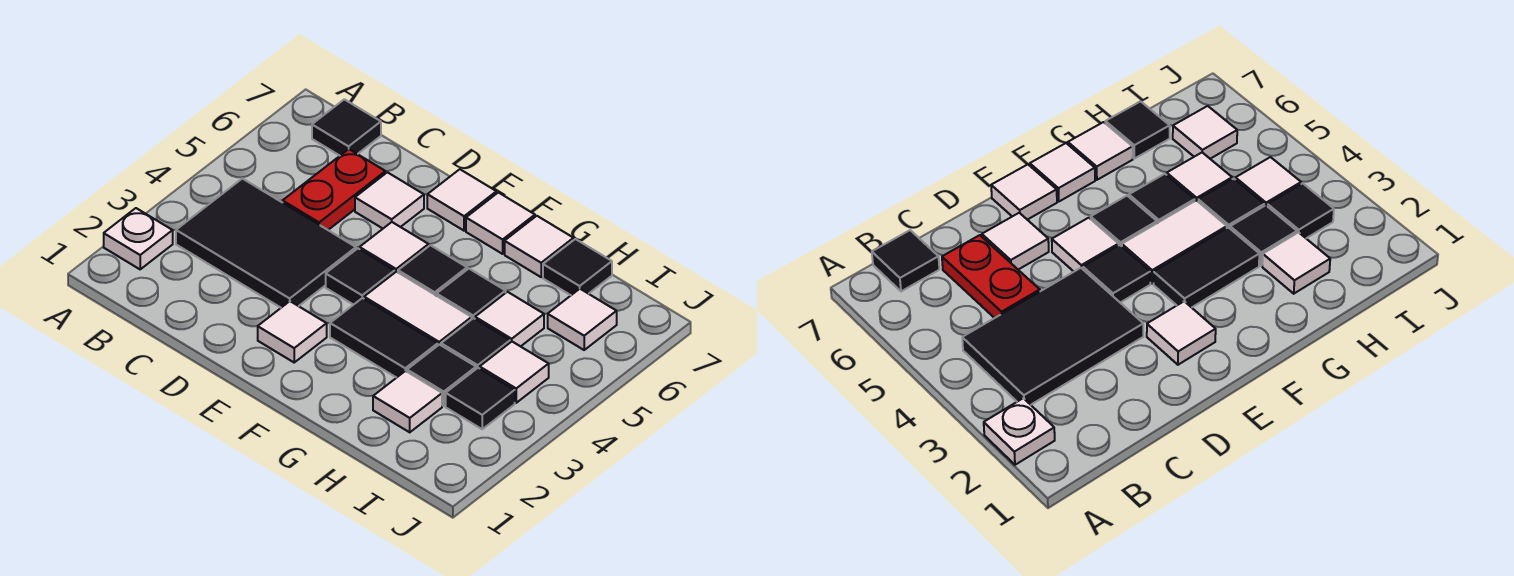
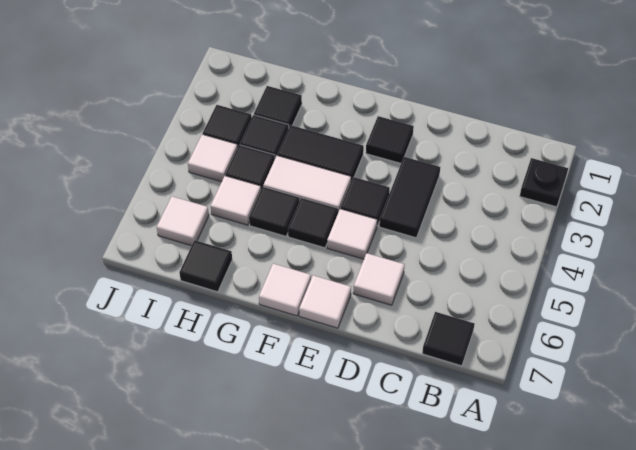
white 1x1 plate [104,208,173,269] -> black 1x1 plate [520,158,568,207]
black 2x3 tile [176,179,356,308] -> black 1x2 tile [379,157,440,238]
red 1x2 plate [283,149,385,230] -> none
white 1x1 tile [258,301,327,362] -> black 1x1 tile [366,116,414,163]
white 1x1 tile [505,216,574,277] -> none
white 1x1 tile [373,371,442,432] -> black 1x1 tile [254,86,302,127]

